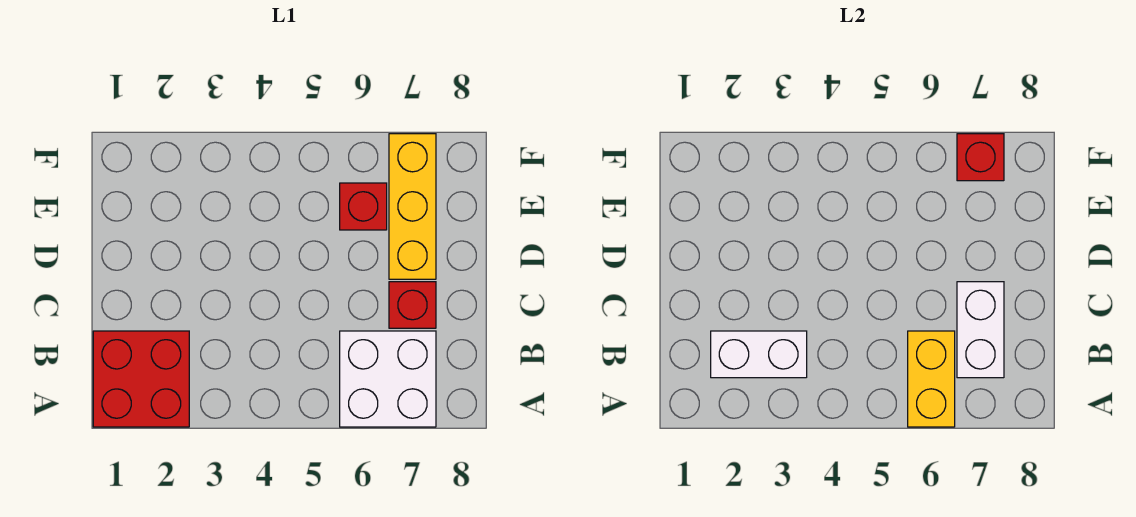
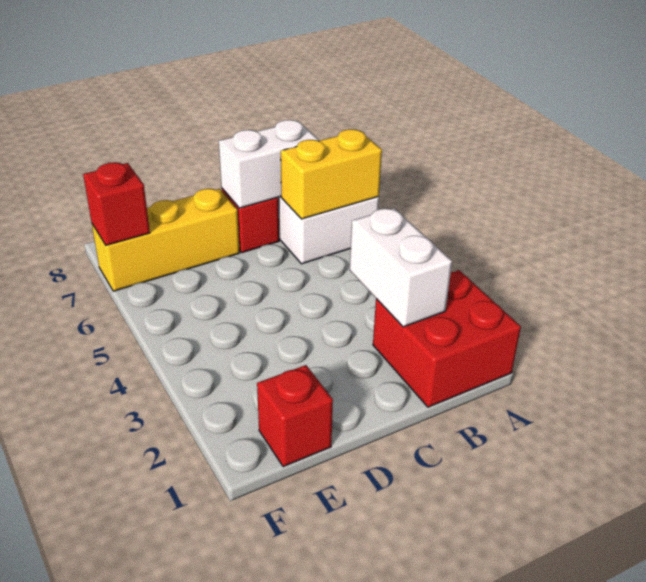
red 1x1 brick [340,183,387,230] -> red 1x1 brick moved to [257,365,333,467]

